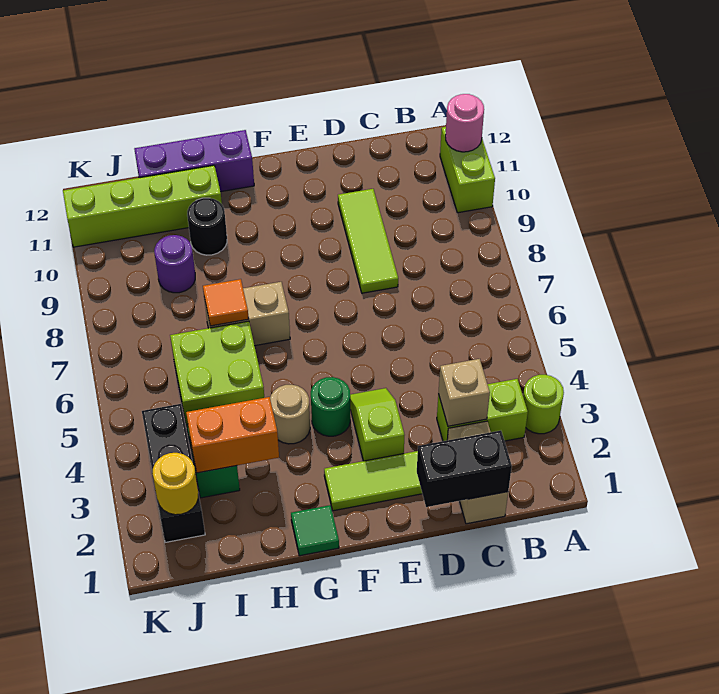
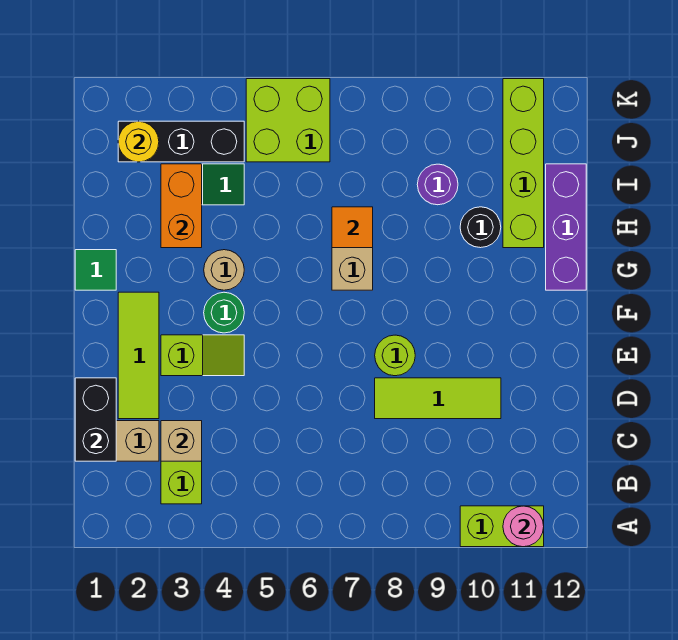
lime 1x1 round brick [523,375,564,434] -> lime 1x1 round brick moved to [375,335,415,376]
lime 2x2 brick [170,321,264,424] -> lime 2x2 brick moved to [246,79,330,162]

